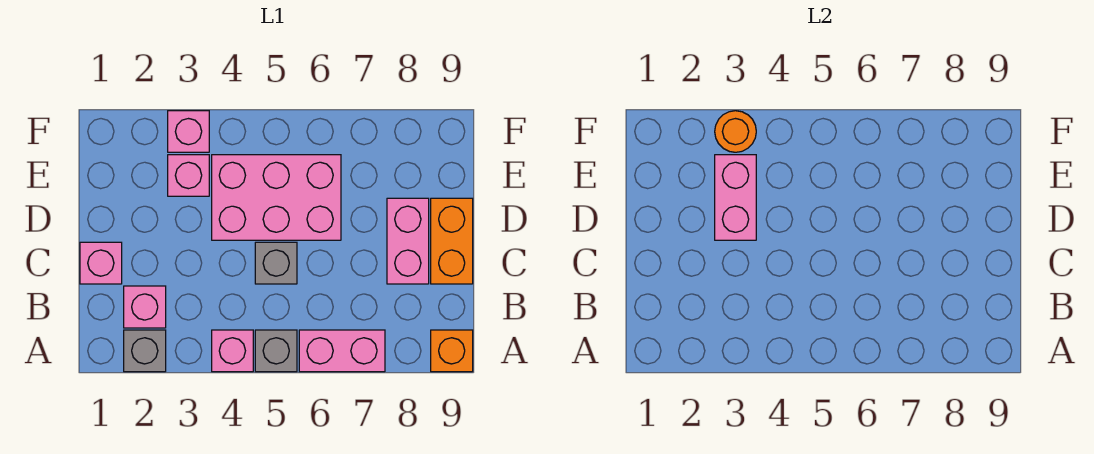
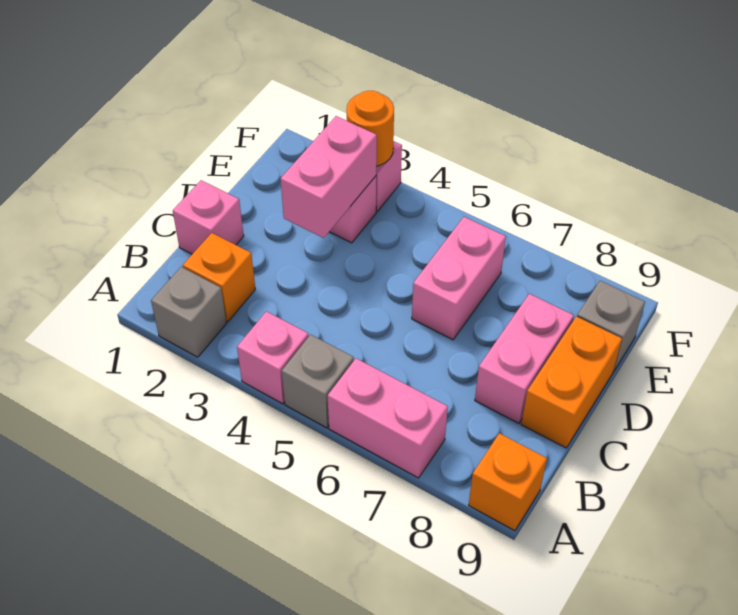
pink 1x1 brick [124,286,166,328] -> orange 1x1 brick [183,233,255,322]
grey 1x1 brick [255,242,297,284] -> grey 1x1 brick moved to [577,281,645,372]
pink 2x3 brick [212,155,341,240] -> pink 1x2 brick [412,217,506,340]

